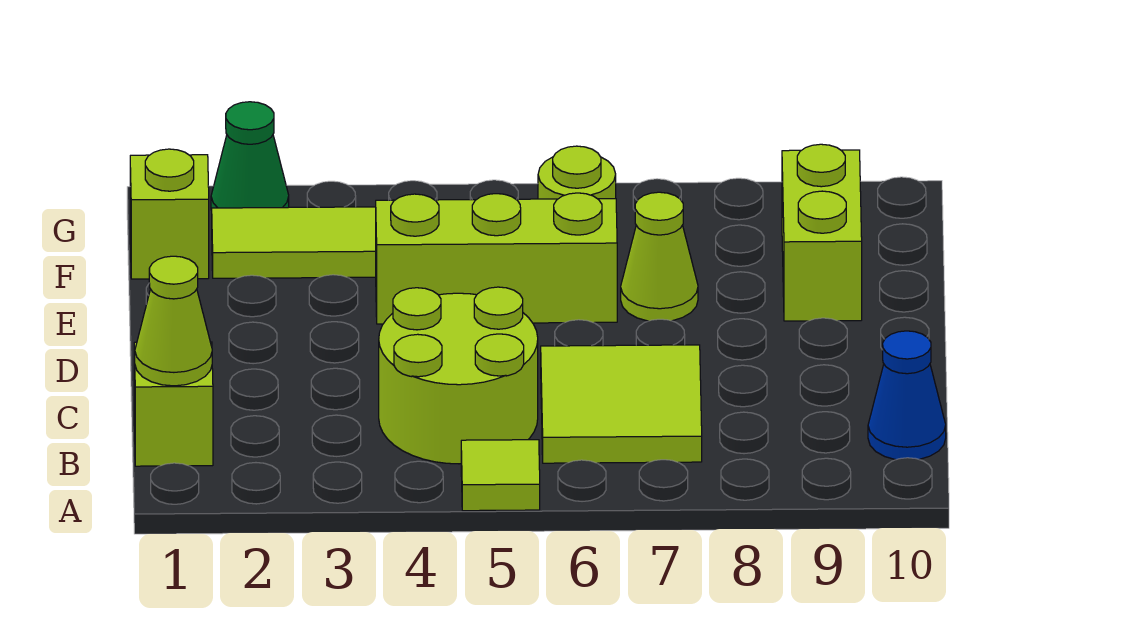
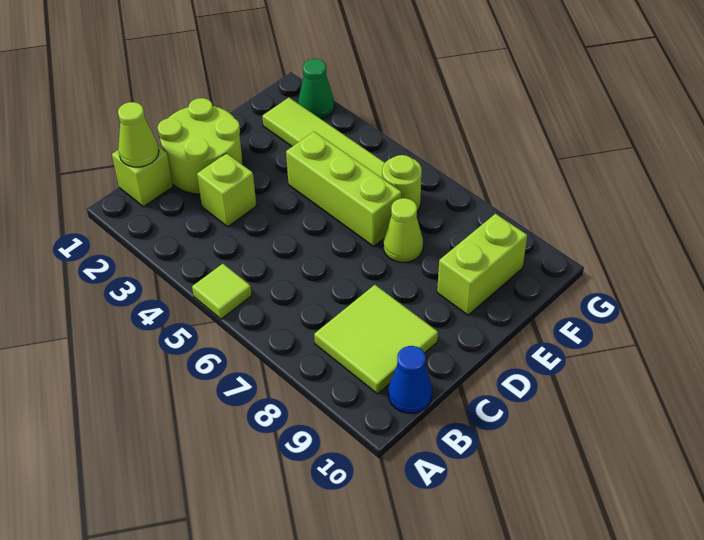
lime 2x2 round brick [379,287,538,464] -> lime 2x2 round brick moved to [158,98,243,194]
lime 2x2 tile [541,345,702,463] -> lime 2x2 tile moved to [314,285,438,394]
lime 1x1 brick [130,149,209,279] -> lime 1x1 brick moved to [197,153,256,227]

